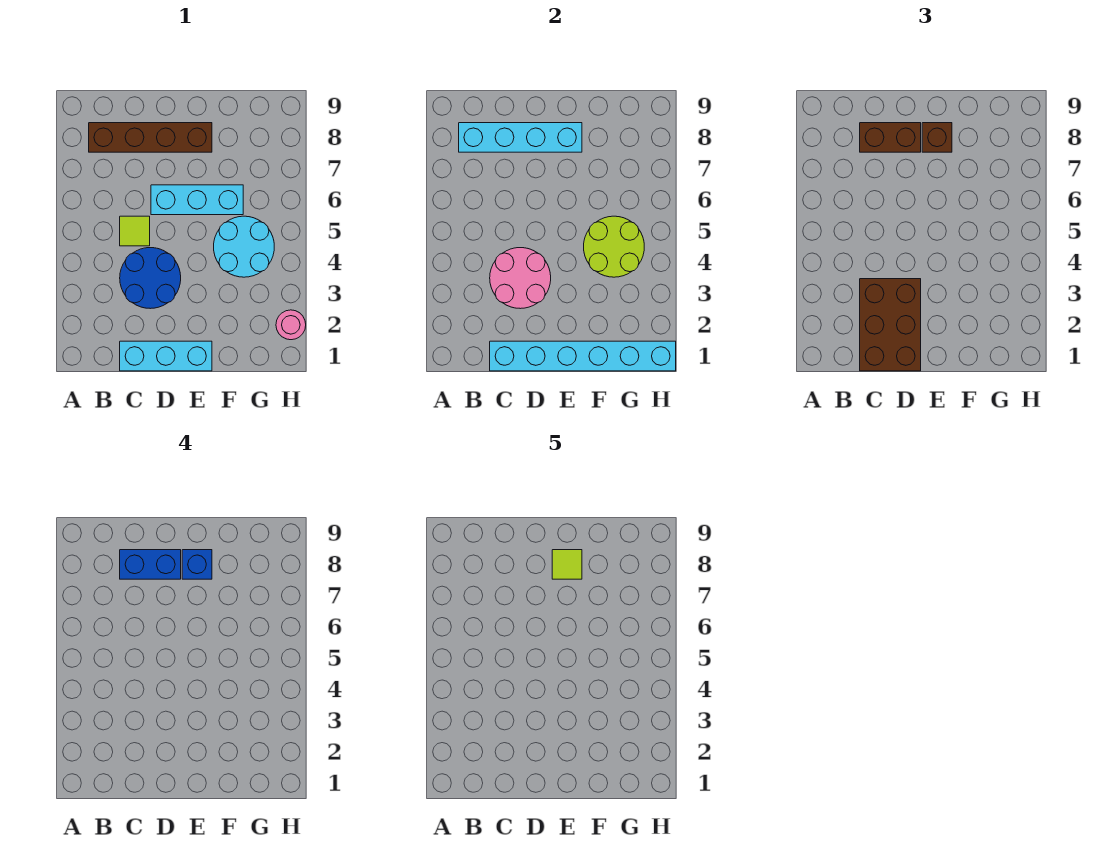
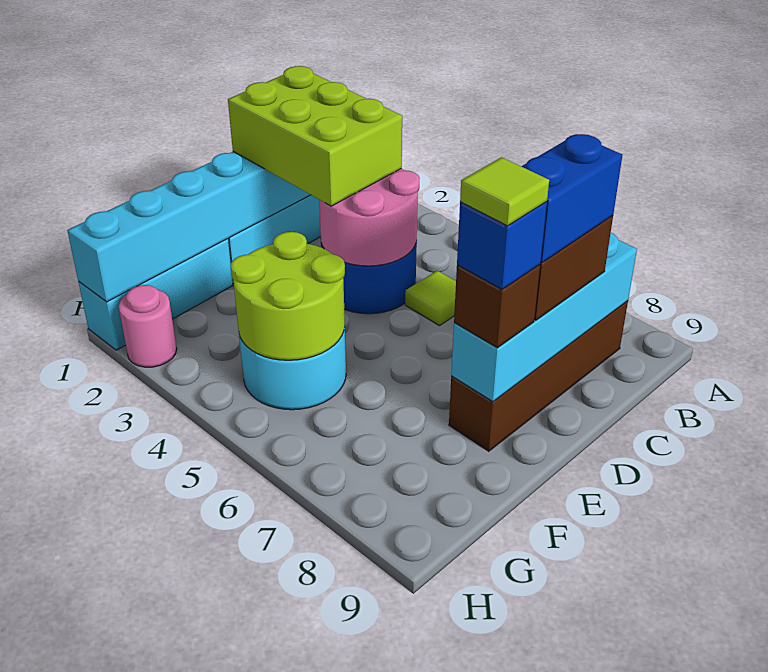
brown 2x3 brick [860,279,921,371] -> lime 2x3 brick [228,66,402,206]
cyan 1x3 brick [151,185,243,215] -> cyan 1x3 brick moved to [78,239,233,350]

